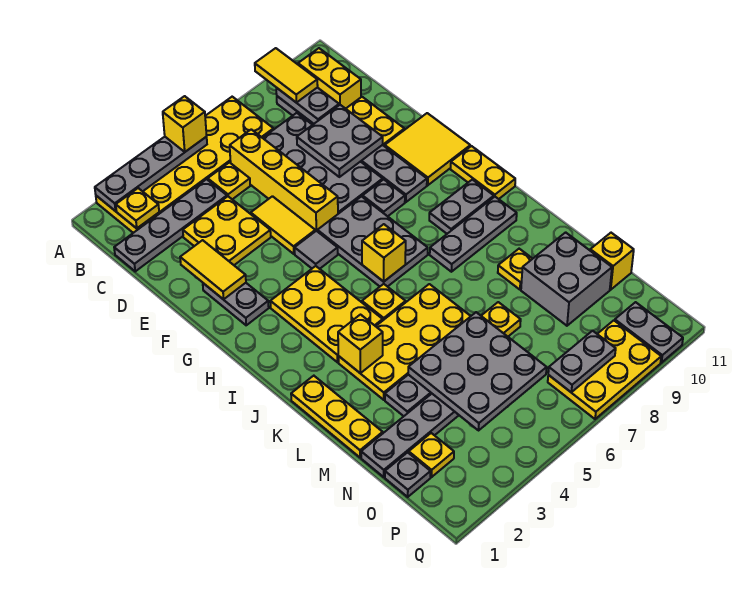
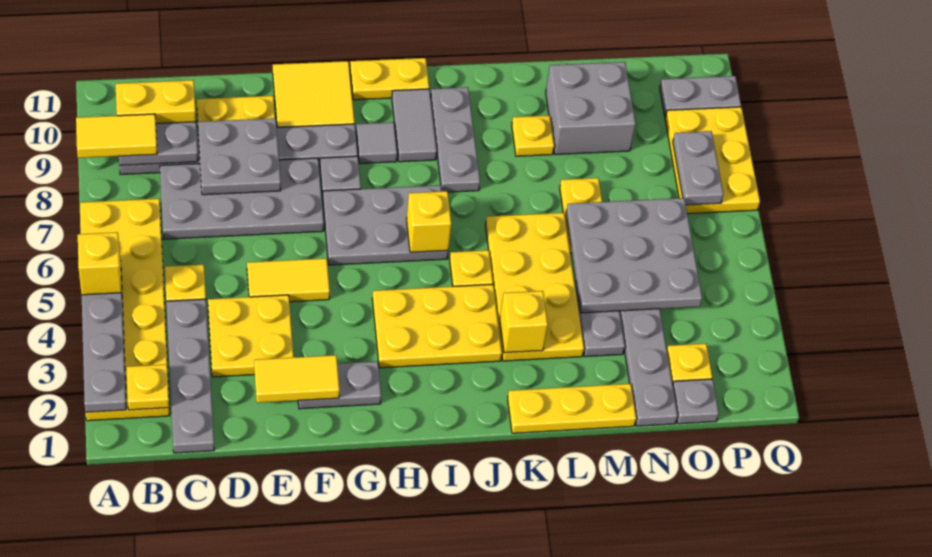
yellow 1x4 brick [230,129,338,231] -> none
grey 1x1 tile [295,231,338,269] -> grey 1x1 tile moved to [356,122,397,163]
grey 1x2 plate [429,180,494,234] -> grey 1x2 tile [392,89,437,162]
yellow 1x1 brick [590,233,634,290] -> none

